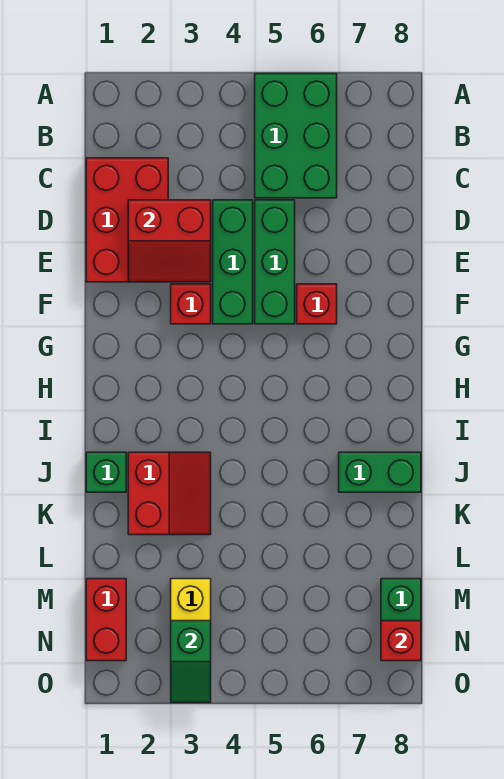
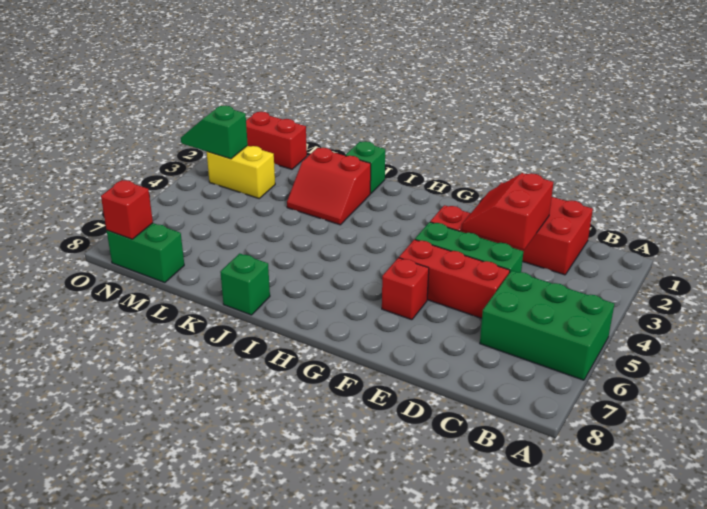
green 1x3 brick [255,200,295,324] -> red 1x3 brick [399,239,510,318]
green 1x2 brick [339,452,421,492] -> green 1x1 brick [220,254,270,315]

